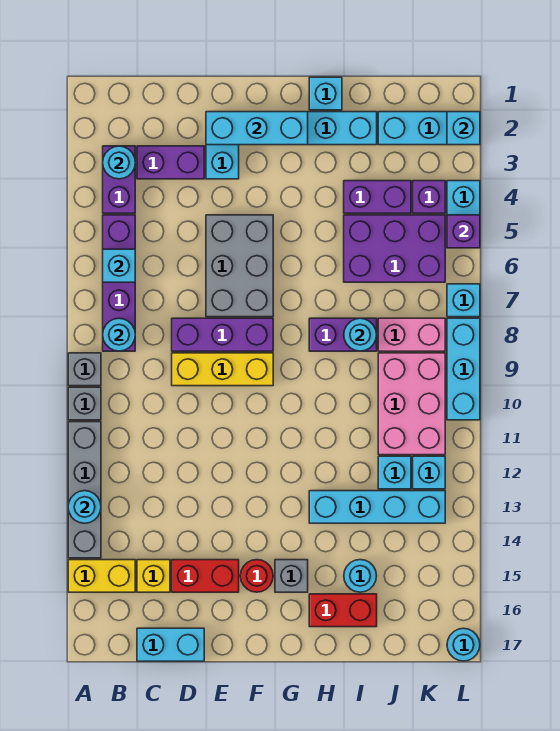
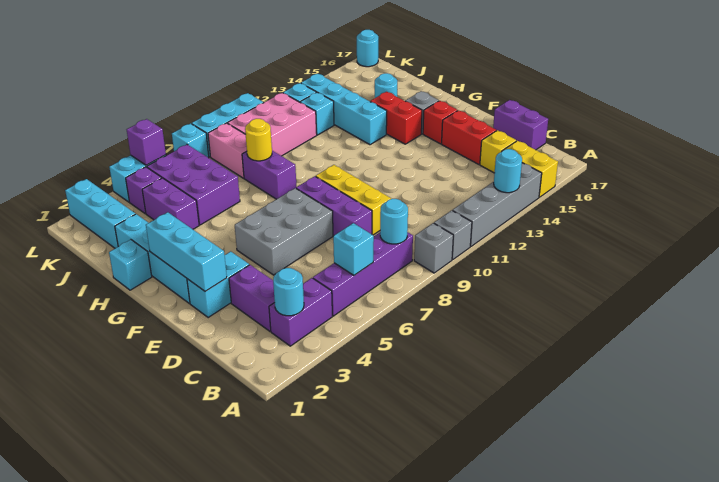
cyan 1x2 brick [137,628,204,661] -> purple 1x2 brick [493,100,548,150]
red 1x1 round brick [240,560,273,592] -> red 1x1 brick [423,101,458,144]
red 1x2 brick [309,594,377,627] -> red 1x2 brick moved to [370,92,422,144]
cyan 1x1 round brick [344,318,377,351] -> yellow 1x1 round brick [245,119,272,161]
cyan 1x1 brick [447,112,480,145] -> none

